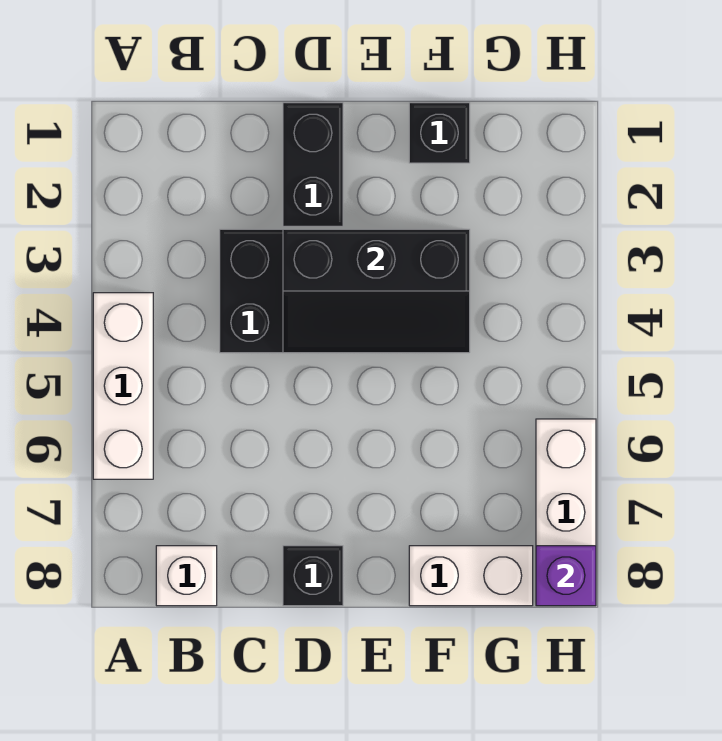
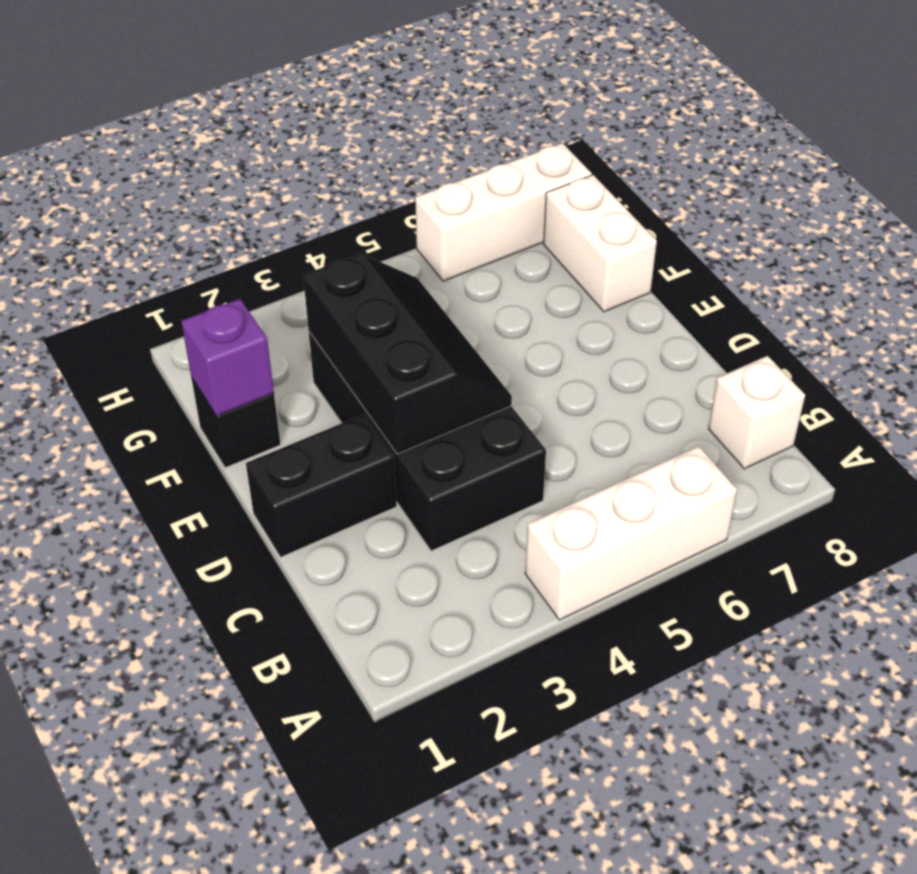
black 1x1 brick [283,546,343,606] -> none
purple 1x1 brick [536,546,596,606] -> purple 1x1 brick moved to [181,299,274,416]

